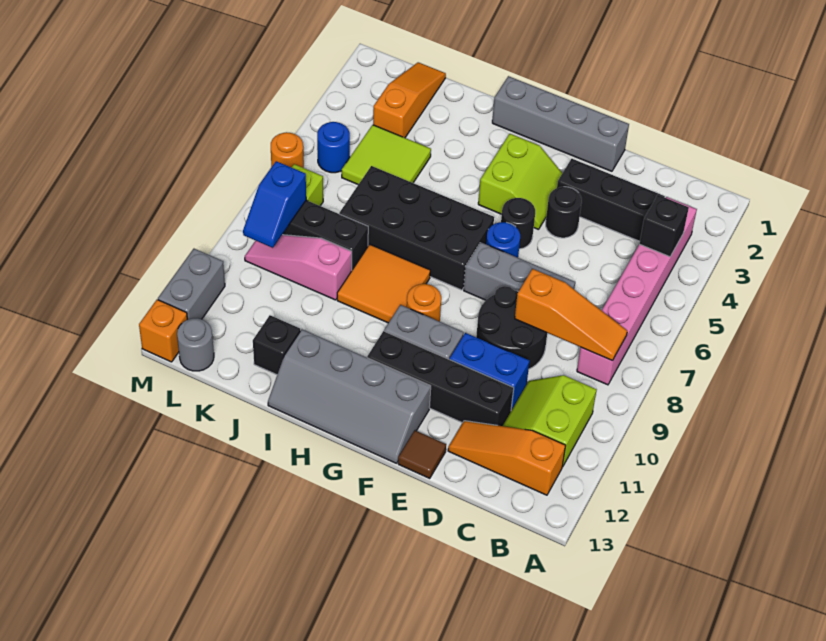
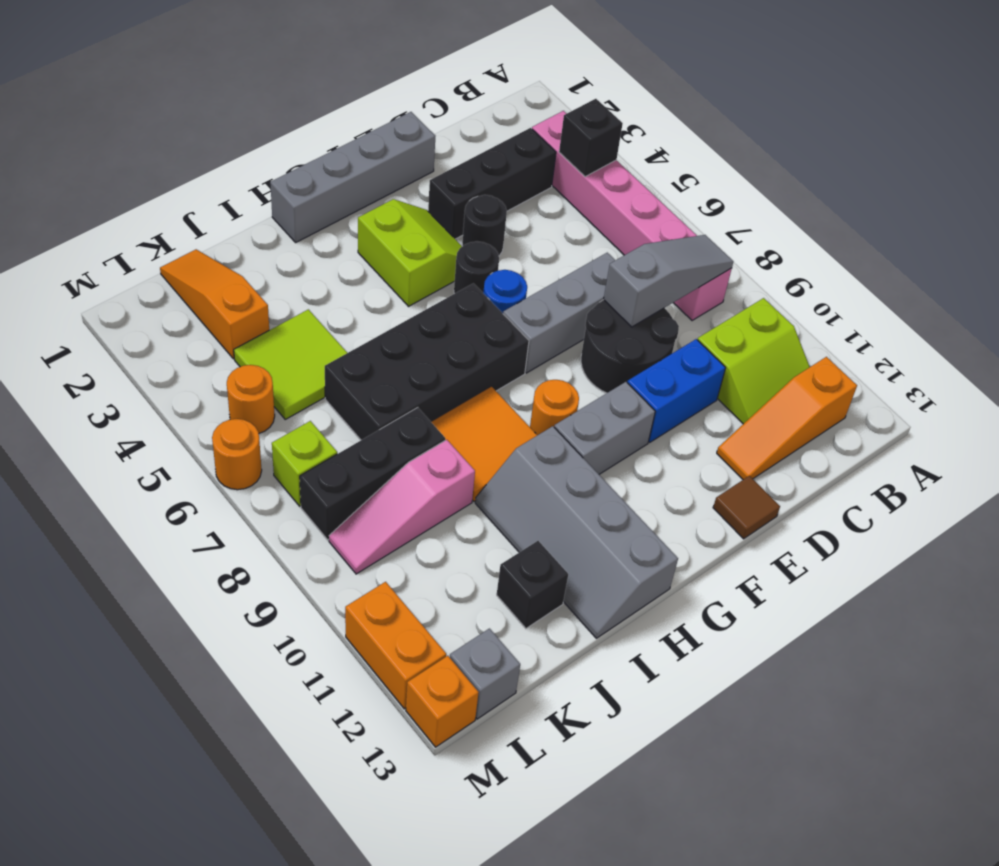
orange 1x3 slope [515,269,627,361] -> grey 1x3 slope [604,235,733,327]
lime 2x2 slope [503,375,597,467] -> lime 2x2 slope turned to [698,298,810,424]
black 1x4 brick [367,331,514,426] -> none
grey 2x4 slope [268,329,431,463] -> grey 2x4 slope turned to [475,426,678,638]
blue 1x1 round brick [317,122,350,173] -> orange 1x1 round brick [227,365,275,433]
blue 1x2 slope [243,161,306,248] -> none
grey 1x1 round brick [177,318,214,371] -> grey 1x1 brick [450,629,520,719]
grey 1x2 brick [158,249,225,320] -> orange 1x2 brick [345,582,446,709]

